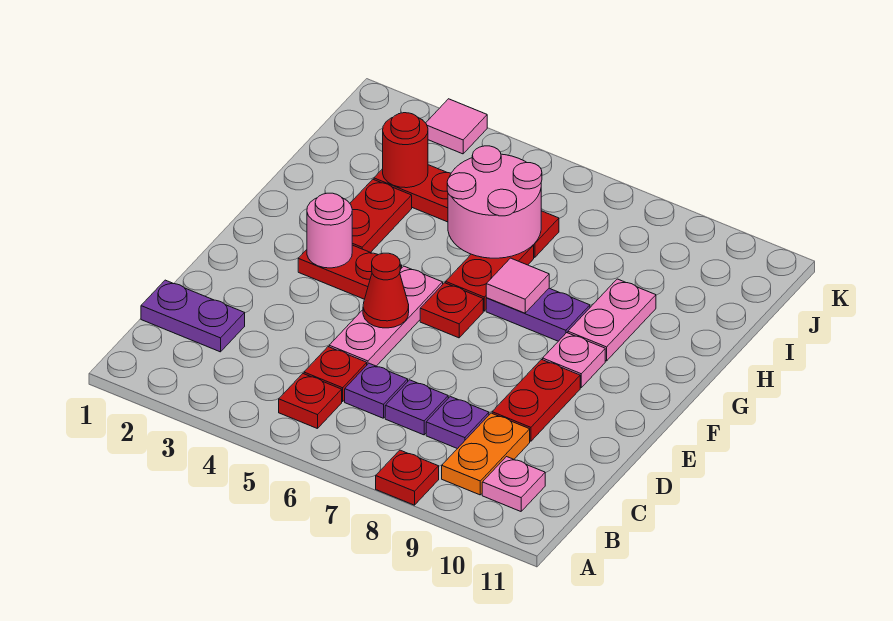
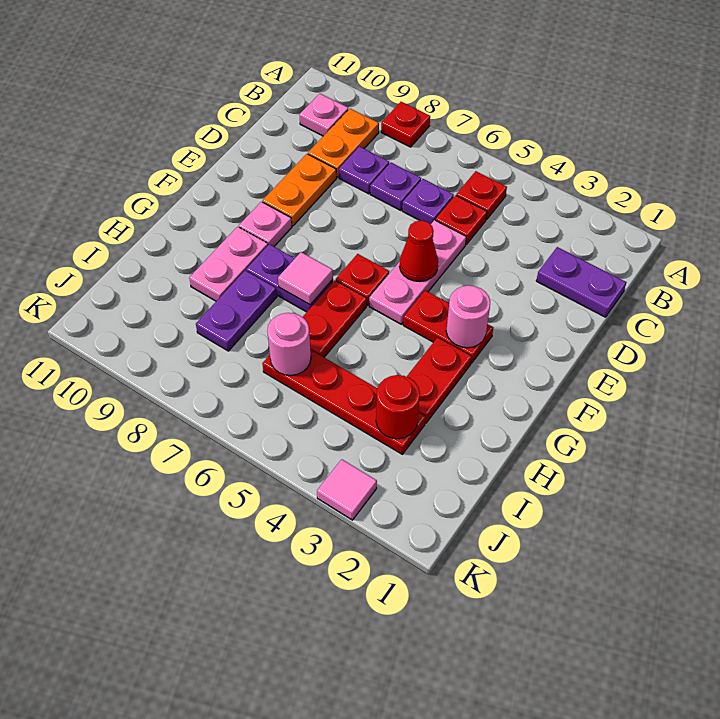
red 1x2 plate [492,360,580,441] -> orange 1x2 plate [263,154,337,226]
pink 2x2 round brick [447,146,542,258] -> pink 1x1 round brick [267,313,311,375]
none -> purple 1x2 plate [196,270,277,351]

